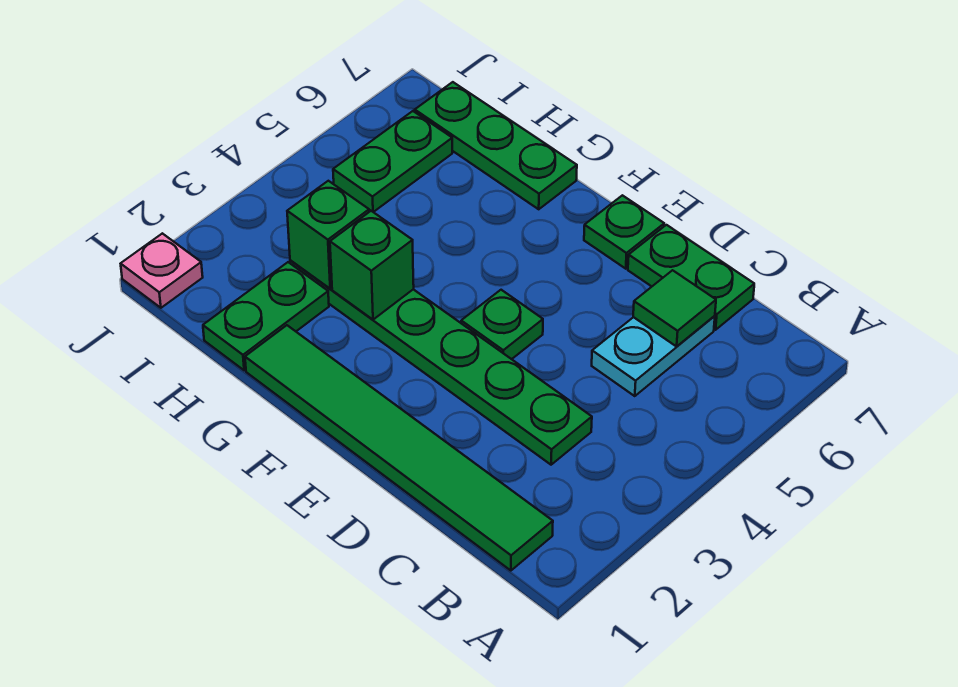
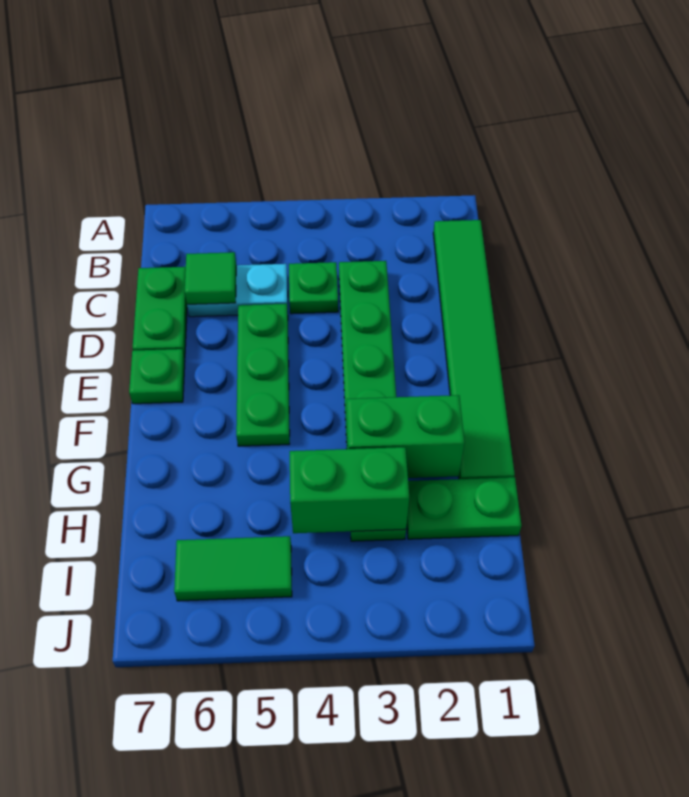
green 1x1 plate [461,290,543,359] -> green 1x1 plate moved to [289,262,338,314]
green 1x1 brick [330,211,414,320] -> green 1x2 brick [347,395,465,478]
green 1x3 plate [415,82,577,209] -> green 1x3 plate moved to [236,304,290,446]
green 1x1 brick [287,181,369,289] -> green 1x2 brick [290,447,409,533]
green 1x2 plate [333,111,452,212] -> green 1x2 tile [174,536,292,601]
pink 1x1 plate [121,233,203,308] -> none

